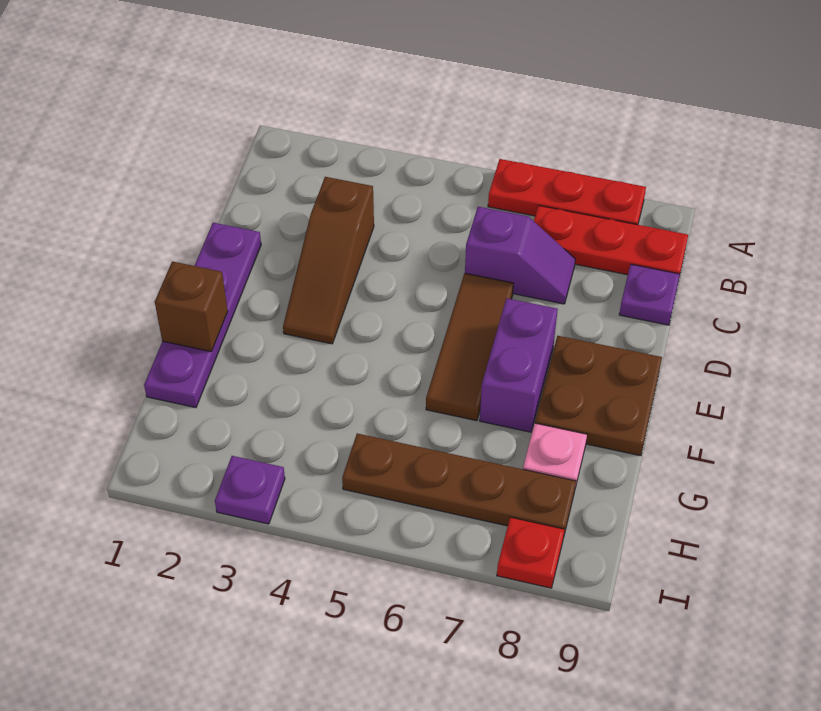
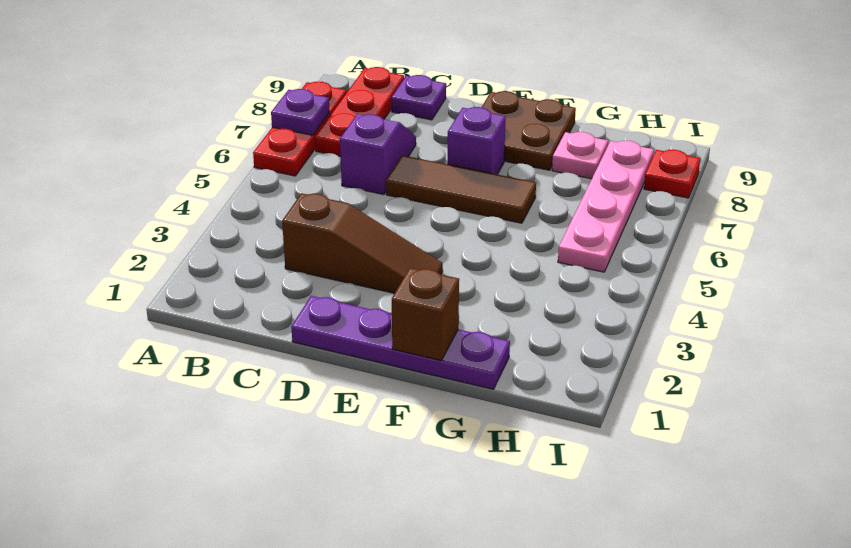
purple 1x2 brick [480,298,558,432] -> purple 1x1 brick [448,107,506,174]
brown 1x4 plate [342,433,576,538] -> pink 1x4 plate [558,141,654,272]
purple 1x1 plate [215,456,285,524] -> purple 1x1 plate moved to [271,89,330,135]

